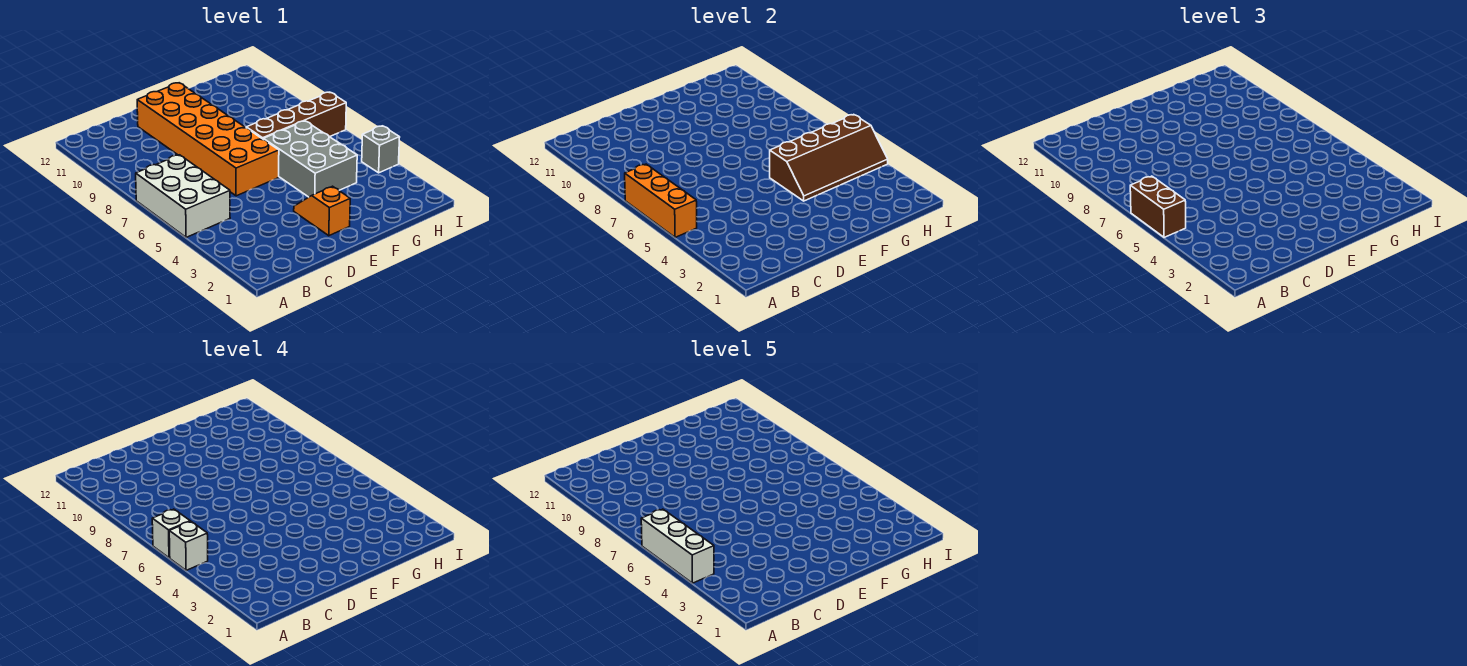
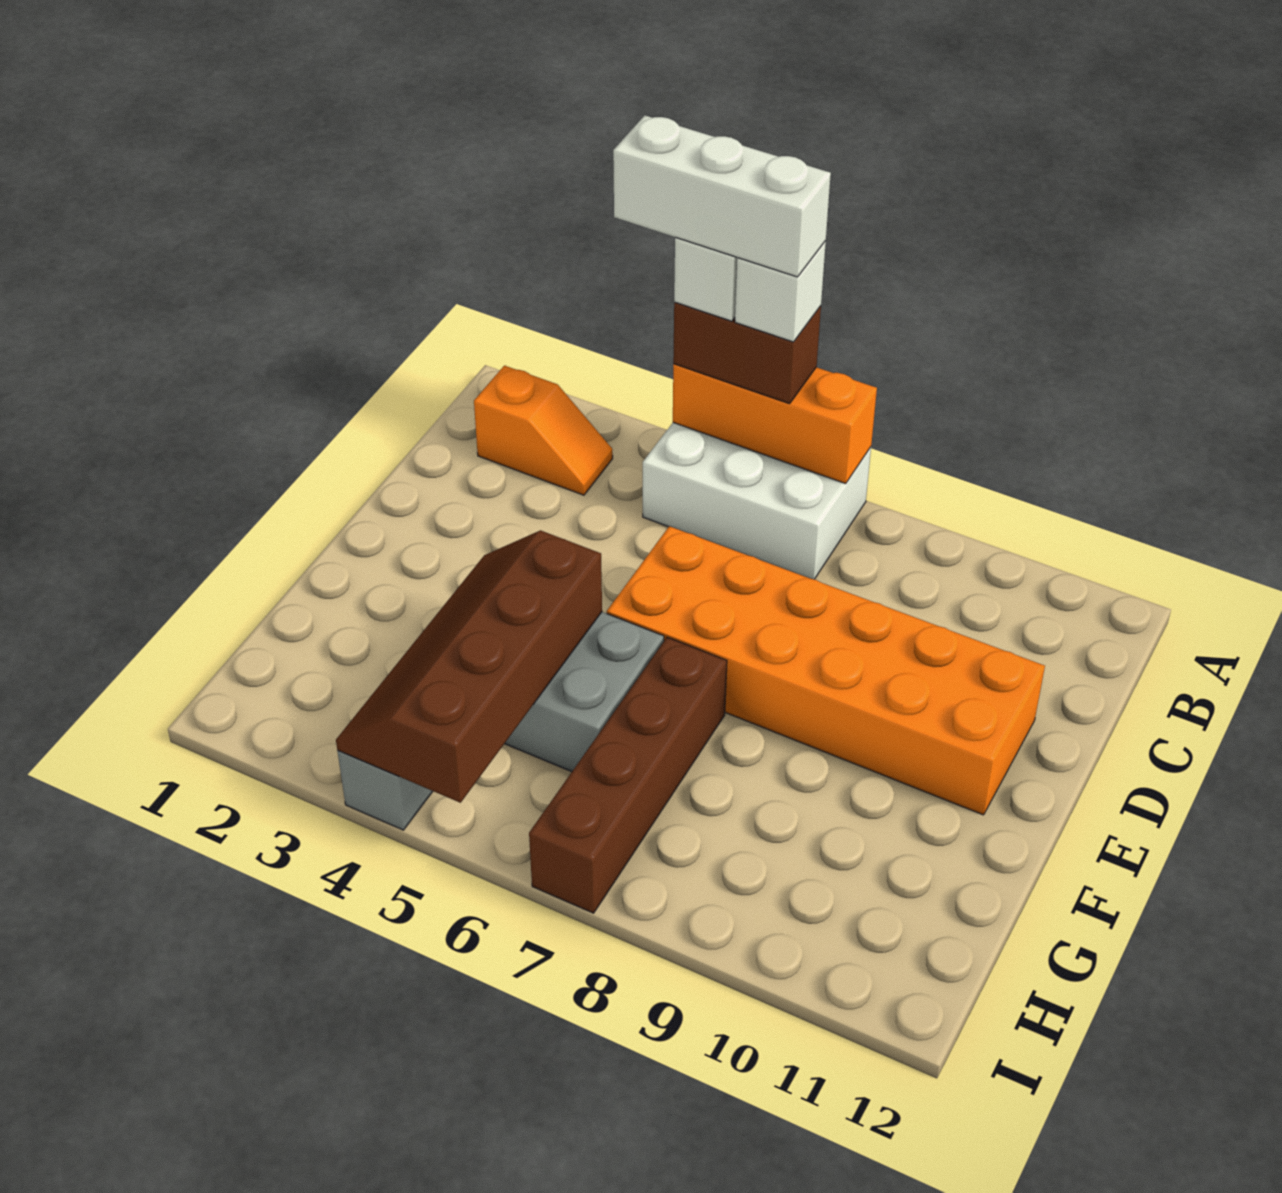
orange 1x2 slope [294,186,350,236] -> orange 1x2 slope moved to [474,366,613,495]

